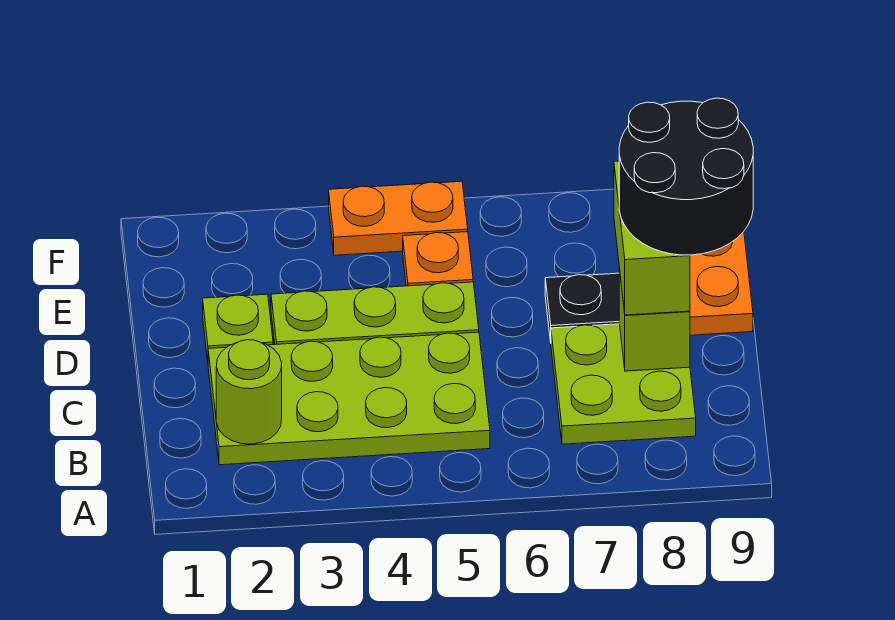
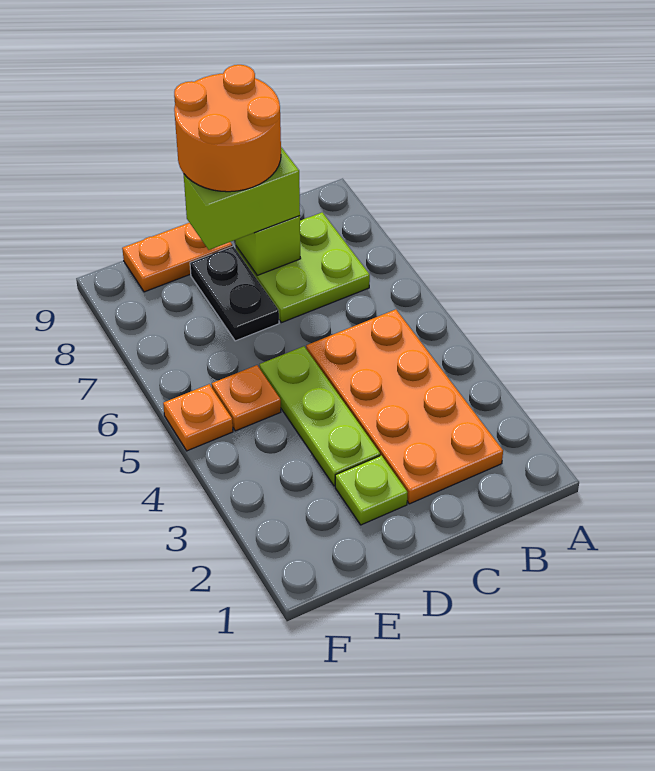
lime 2x4 plate [208,332,490,465] -> orange 2x4 plate [306,309,503,504]
lime 1x1 round brick [216,340,282,444] -> none
black 2x2 round brick [619,98,753,255] -> orange 2x2 round brick [174,65,281,192]
orange 1x2 plate [329,181,468,255] -> orange 1x1 plate [163,384,233,451]

